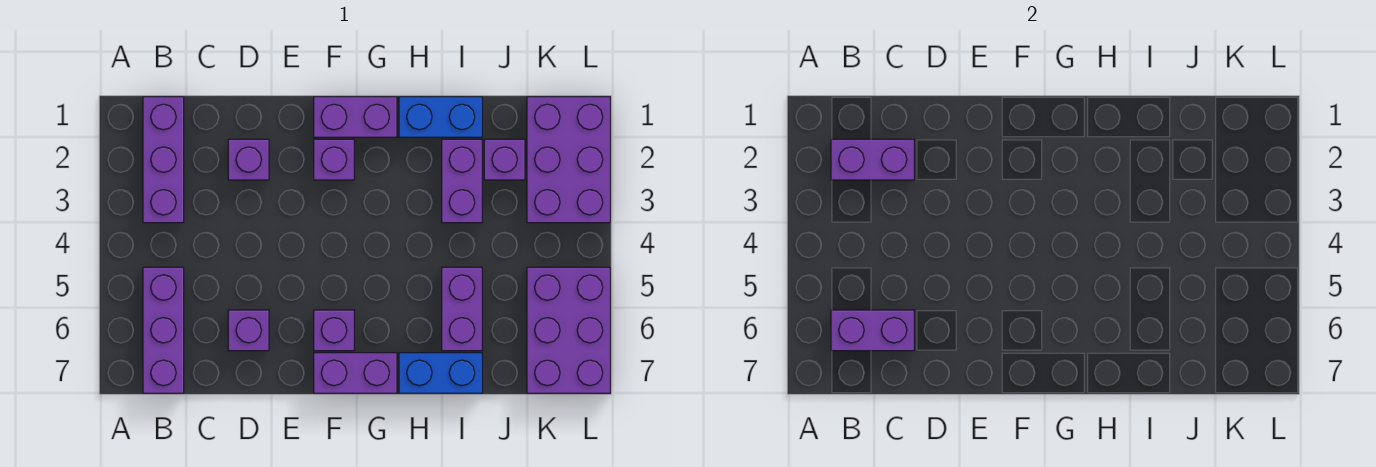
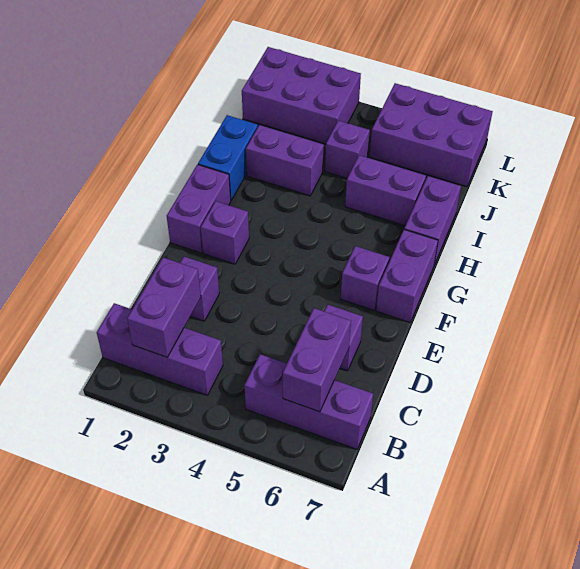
blue 1x2 brick [399,353,482,393] -> purple 1x2 brick [404,176,461,265]
purple 1x1 brick [484,139,525,180] -> purple 1x1 brick moved to [325,121,370,178]

